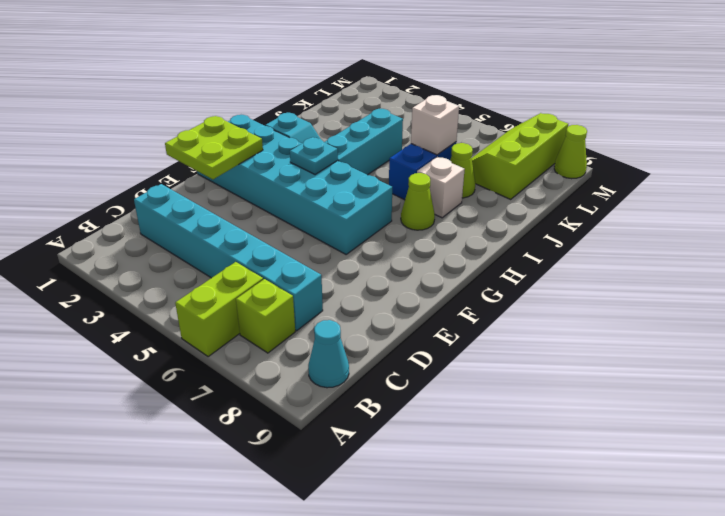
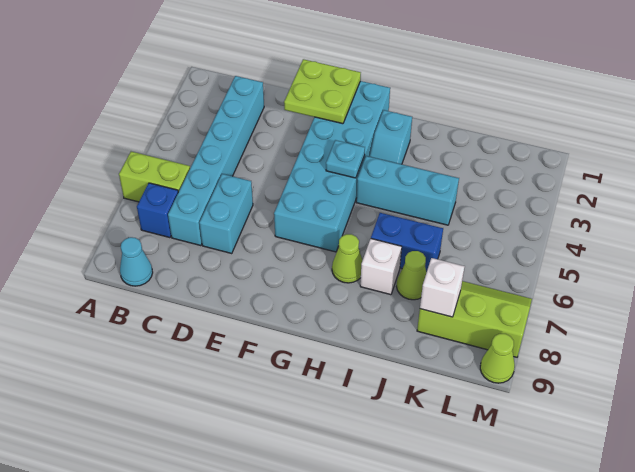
lime 1x1 brick [236,279,295,353] -> blue 1x1 brick [137,183,178,238]
none -> cyan 1x2 brick [199,174,253,253]
white 1x1 brick [411,95,459,155] -> white 1x1 brick moved to [420,258,465,317]

